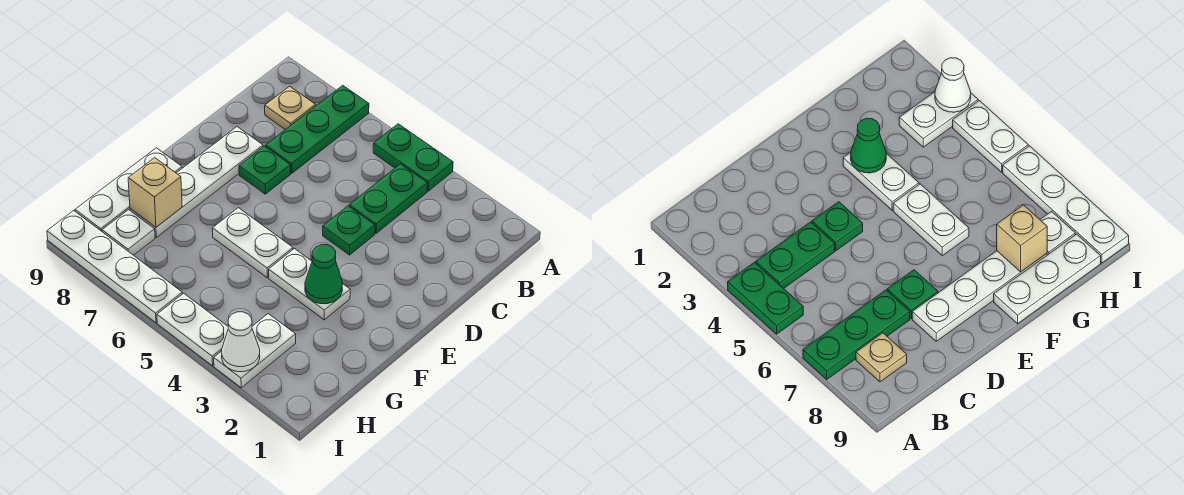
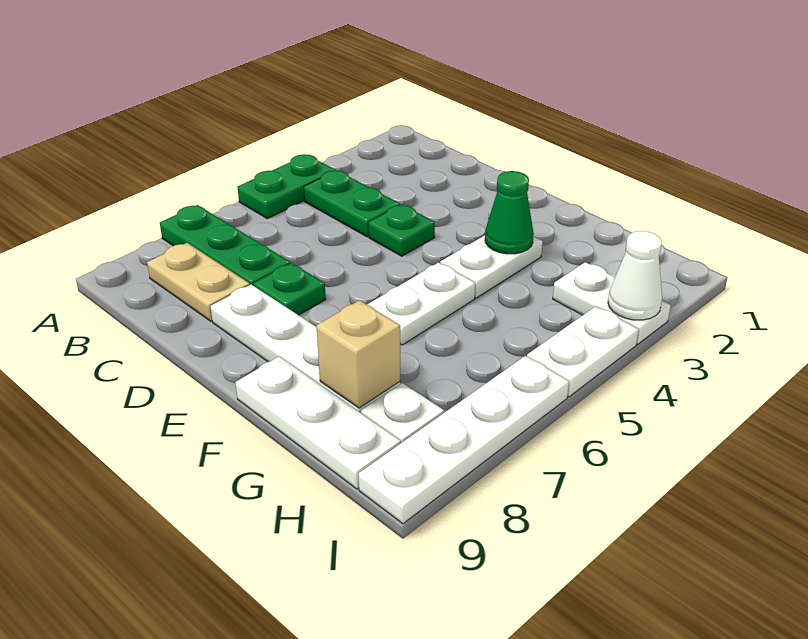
tan 1x1 plate [265,86,316,130] -> tan 1x2 plate [147,243,250,321]

